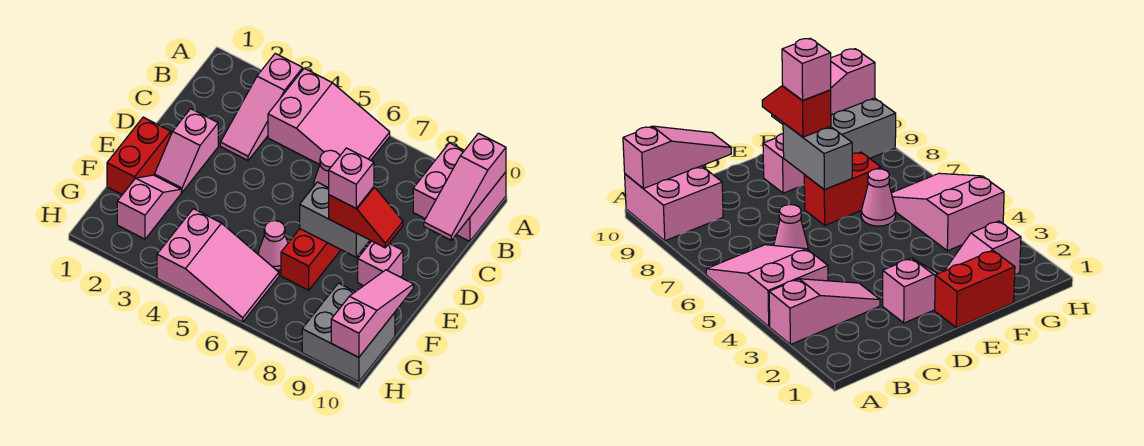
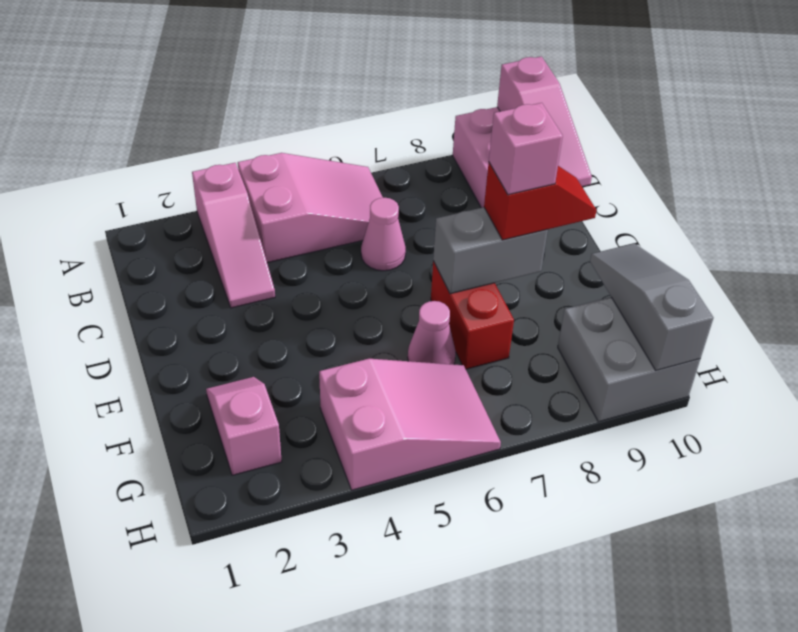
pink 1x2 slope [154,109,218,192] -> none
red 1x2 brick [107,117,171,195] -> none
pink 1x1 brick [358,241,403,286] -> none
pink 1x3 slope [331,270,413,357] -> grey 1x3 slope [590,243,713,370]

